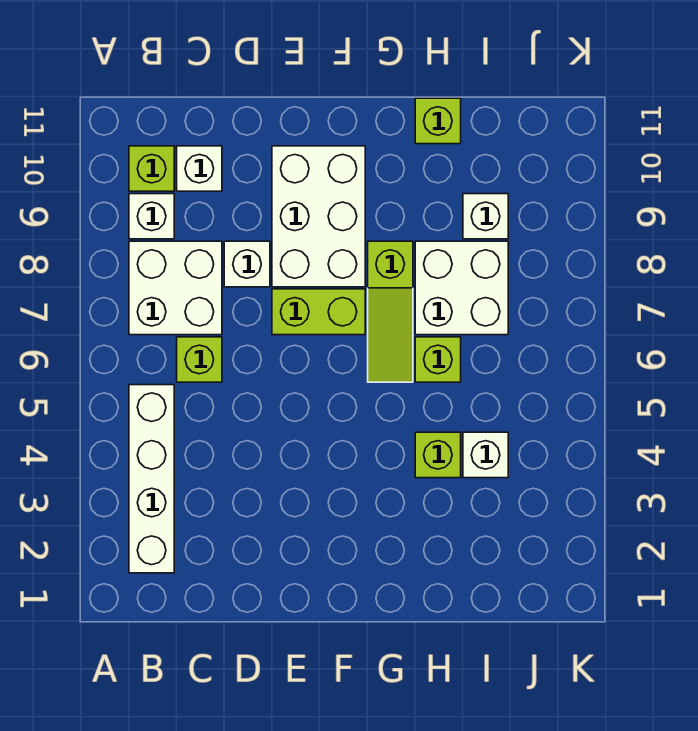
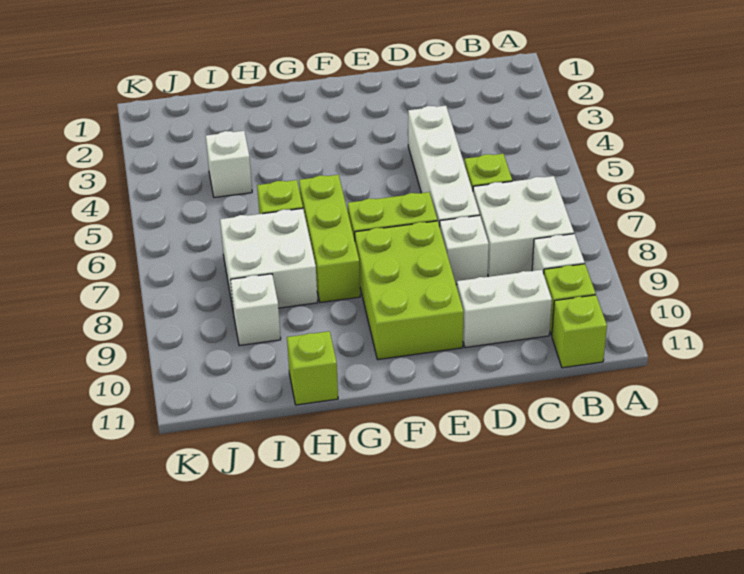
white 1x4 brick [129,385,174,573] -> white 1x4 brick moved to [408,106,480,227]
white 1x1 brick [177,146,222,191] -> white 1x2 brick [457,270,552,347]
white 2x3 brick [272,146,365,287] -> lime 2x3 brick [355,221,464,360]
lime 1x3 slope [368,241,413,382] -> lime 1x3 brick [299,175,360,303]
lime 1x1 brick [415,432,461,478] -> lime 1x1 brick moved to [552,295,607,368]

